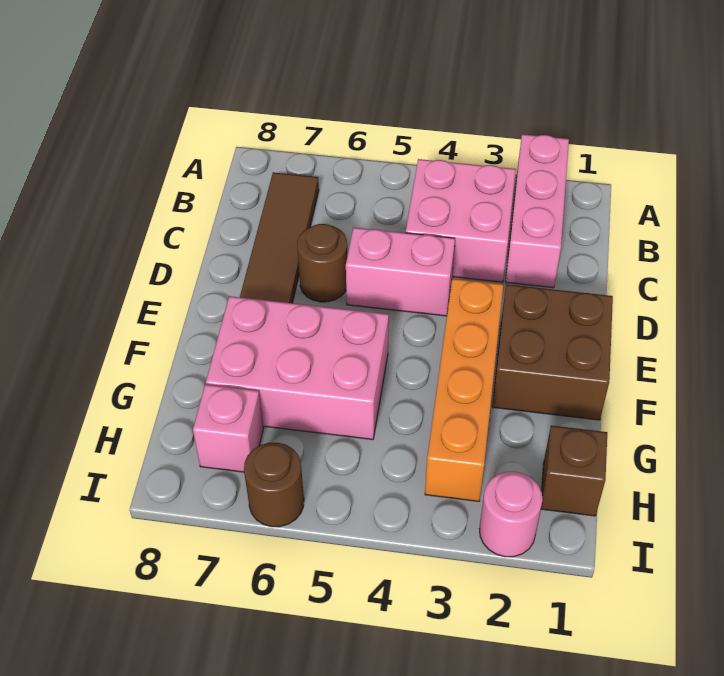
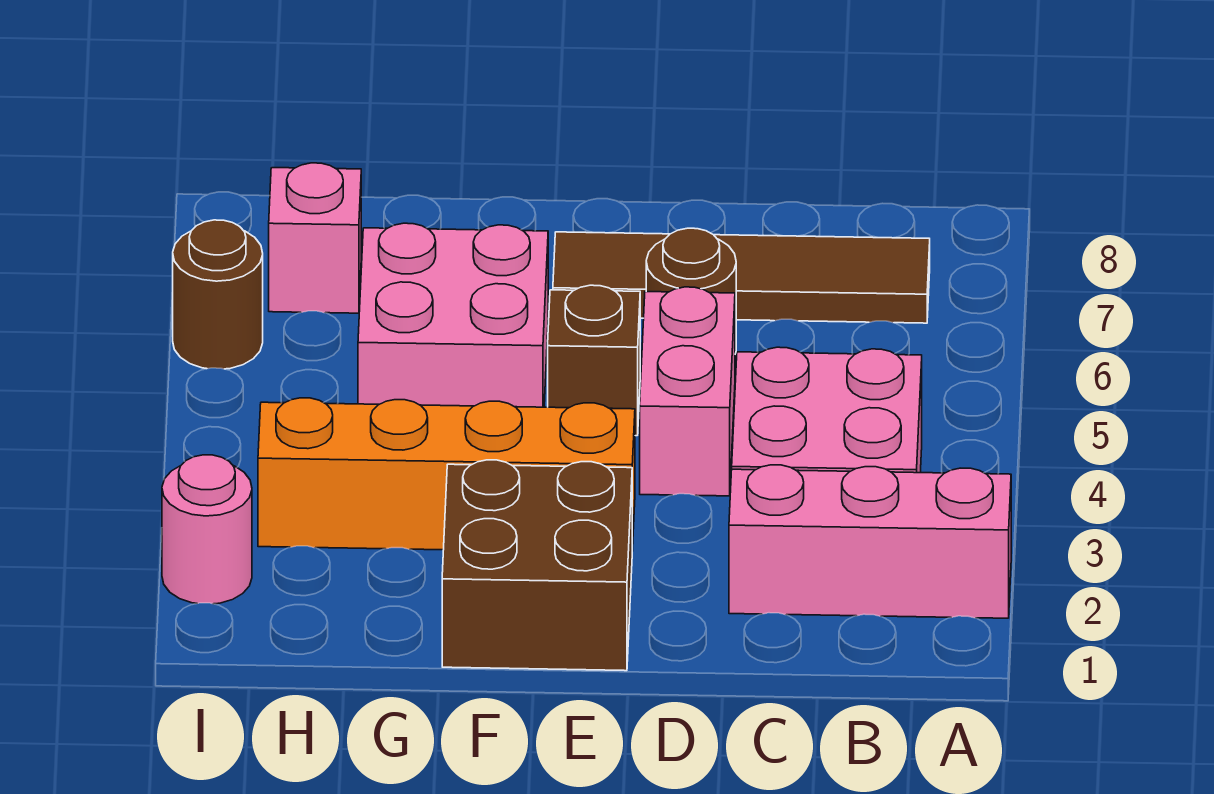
pink 2x3 brick [206,296,389,440] -> pink 2x2 brick [358,223,548,407]
brown 1x1 brick [541,425,607,516] -> brown 1x1 brick moved to [548,285,640,436]

